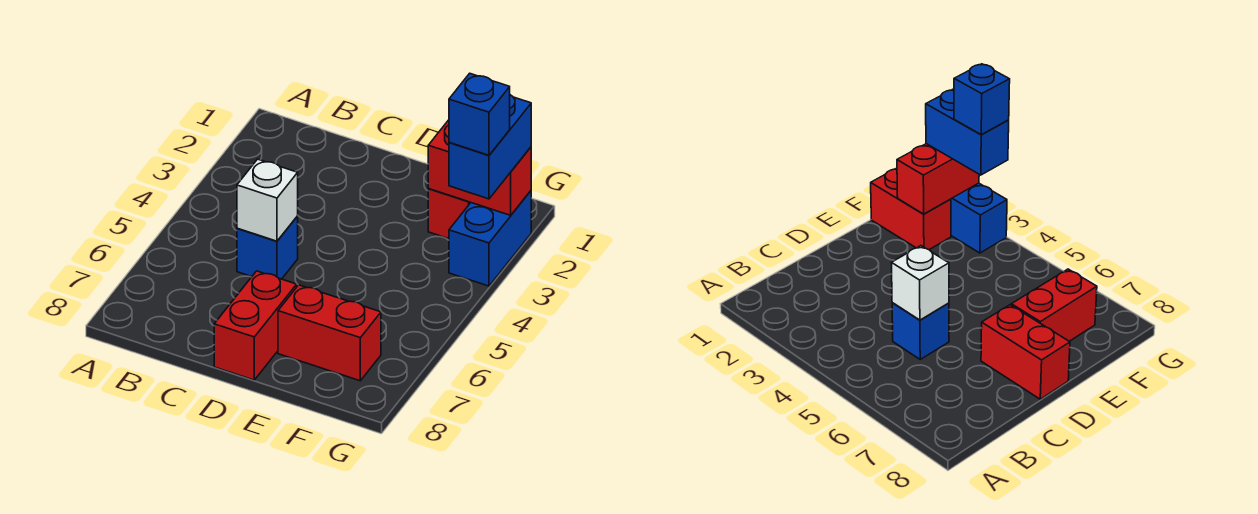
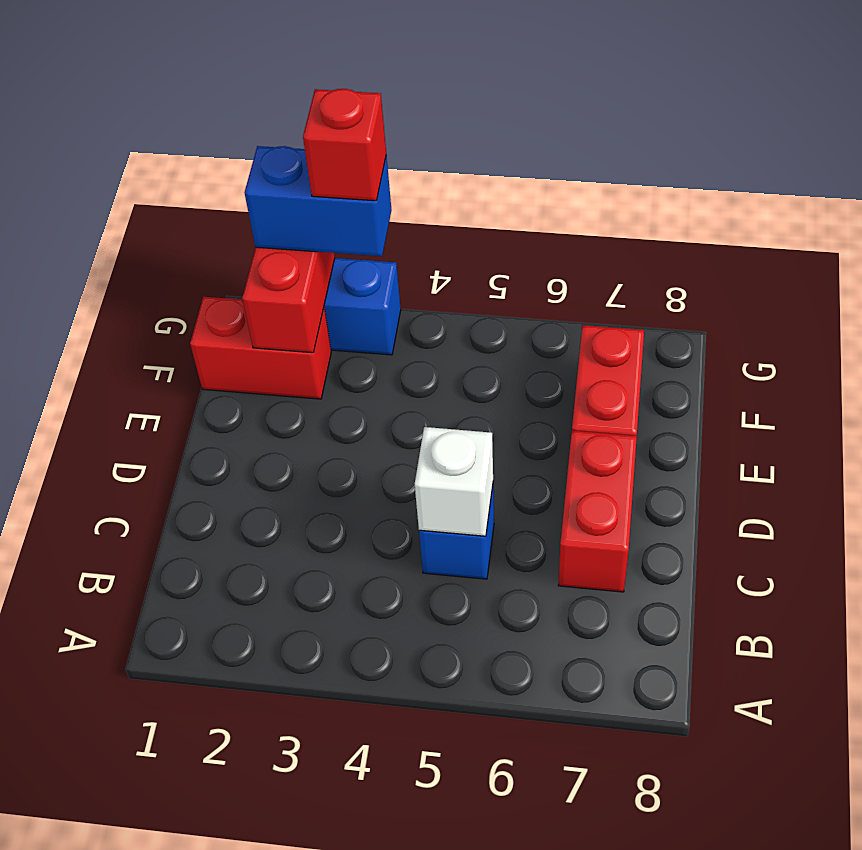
red 1x2 brick [214,271,297,380] -> red 1x2 brick turned to [558,431,637,592]
blue 1x1 brick [449,73,510,155] -> red 1x1 brick [303,89,386,201]

